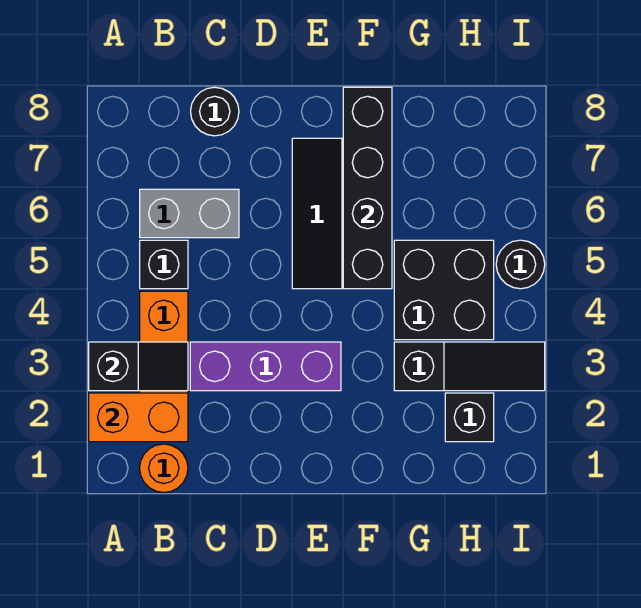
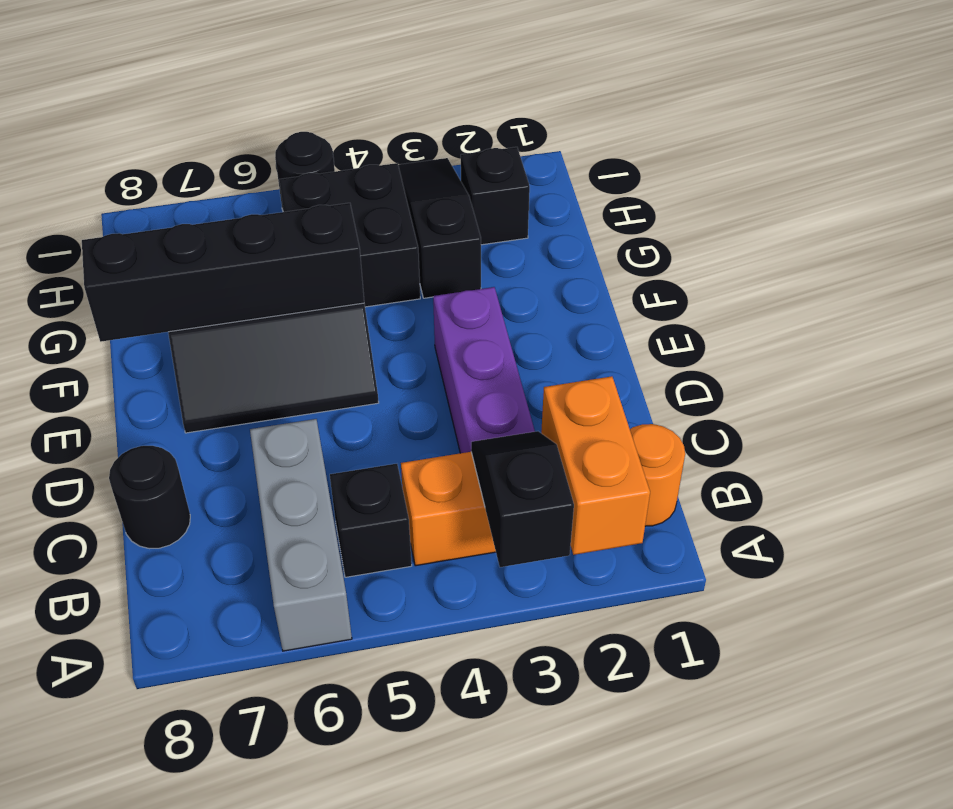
grey 1x2 brick [140,189,239,238] -> grey 1x3 brick [250,419,352,651]

